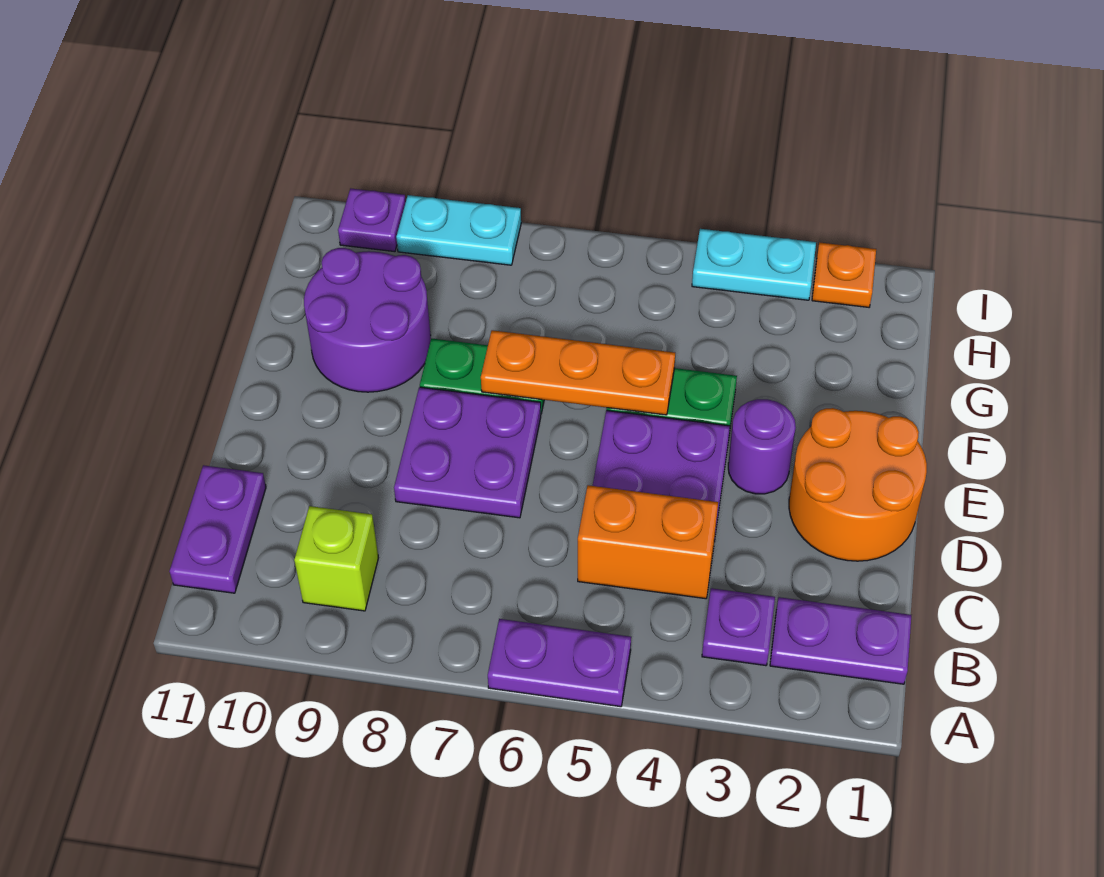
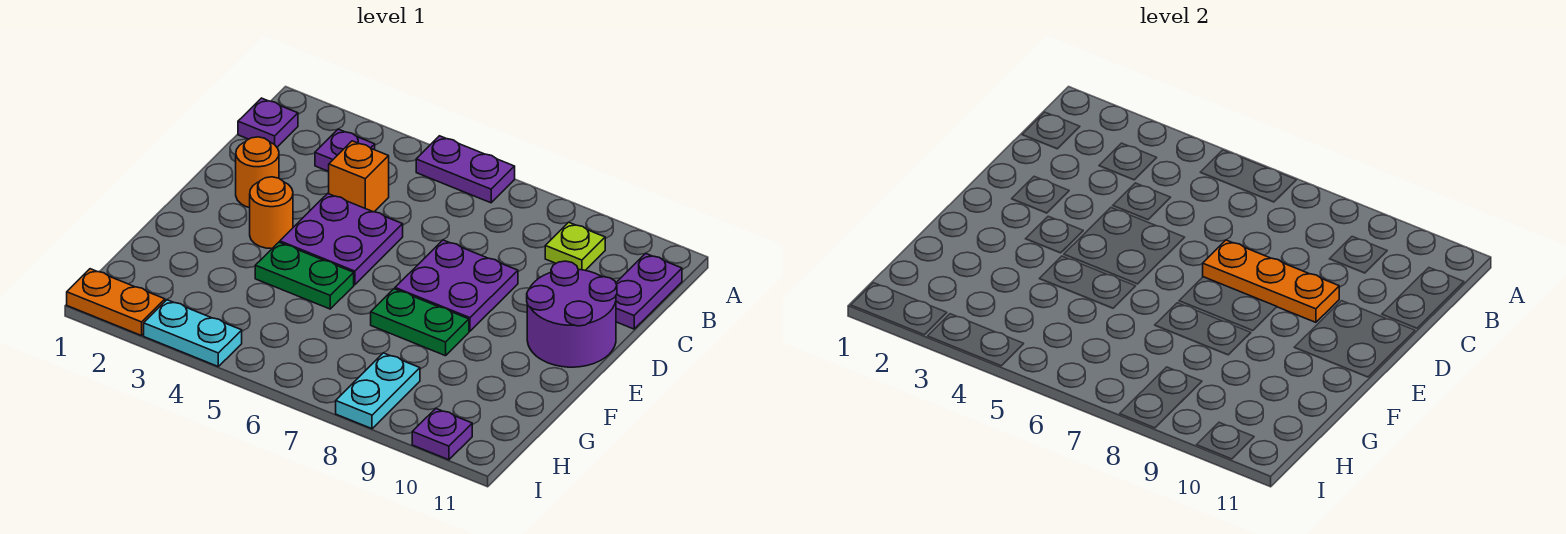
purple 1x2 plate [770,597,911,684] -> purple 1x1 plate [238,98,298,147]
lime 1x1 brick [294,506,378,611] -> lime 1x1 plate [545,222,605,270]
orange 1x2 brick [578,485,718,599] -> orange 1x1 brick [329,141,389,212]
orange 2x2 round brick [789,408,927,561] -> orange 1x1 round brick [236,137,279,208]
purple 1x1 round brick [728,399,796,494] -> orange 1x1 round brick [250,177,293,249]
orange 1x3 plate [481,330,675,415] -> orange 1x3 plate moved to [1203,240,1339,322]
purple 2x2 round brick [304,248,431,392] -> purple 2x2 round brick moved to [527,261,617,367]
orange 1x1 plate [812,242,876,307] -> orange 1x2 plate [67,269,165,336]
cyan 1x2 plate [396,195,521,265] -> cyan 1x2 plate turned to [336,353,420,429]

